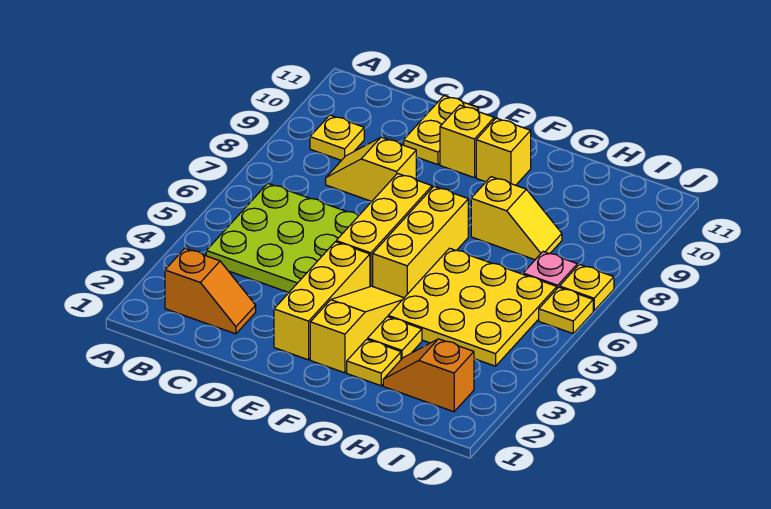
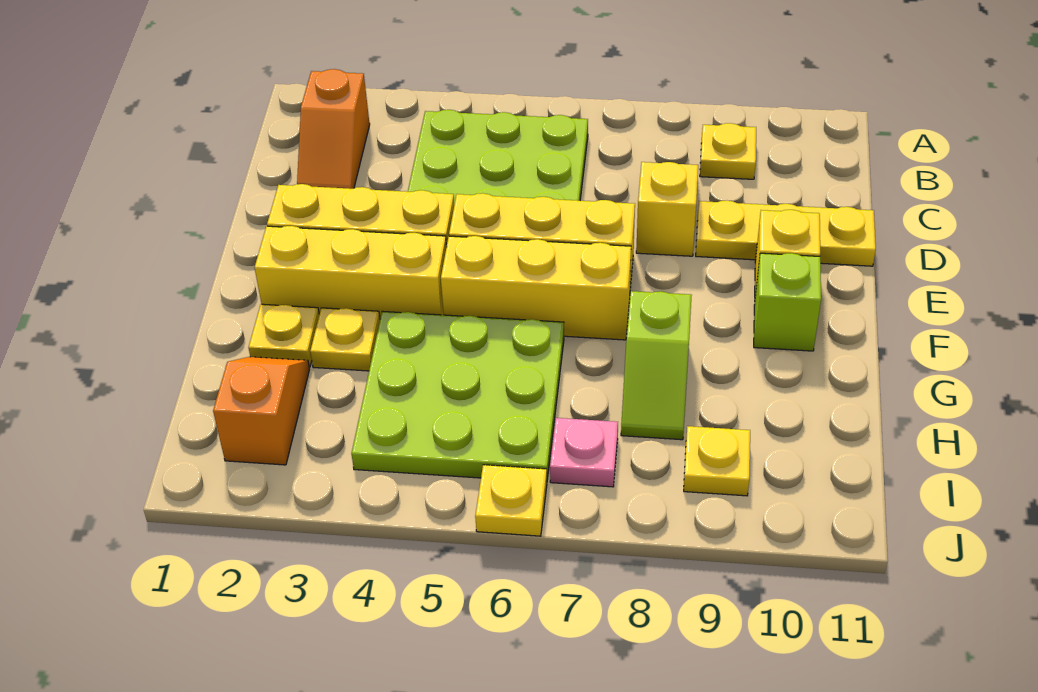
yellow 1x2 plate [404,96,479,165] -> yellow 1x3 plate [696,201,876,266]
yellow 1x3 slope [310,286,404,373] -> yellow 1x3 brick [254,226,446,318]
yellow 1x1 brick [476,118,531,185] -> lime 1x1 brick [754,253,821,351]
yellow 3x3 plate [388,248,557,366] -> lime 3x3 plate [351,311,564,479]
yellow 1x2 slope [471,177,562,260] -> lime 1x2 slope [621,291,692,440]
yellow 1x1 plate [560,264,614,311] -> yellow 1x1 plate moved to [684,426,750,496]

